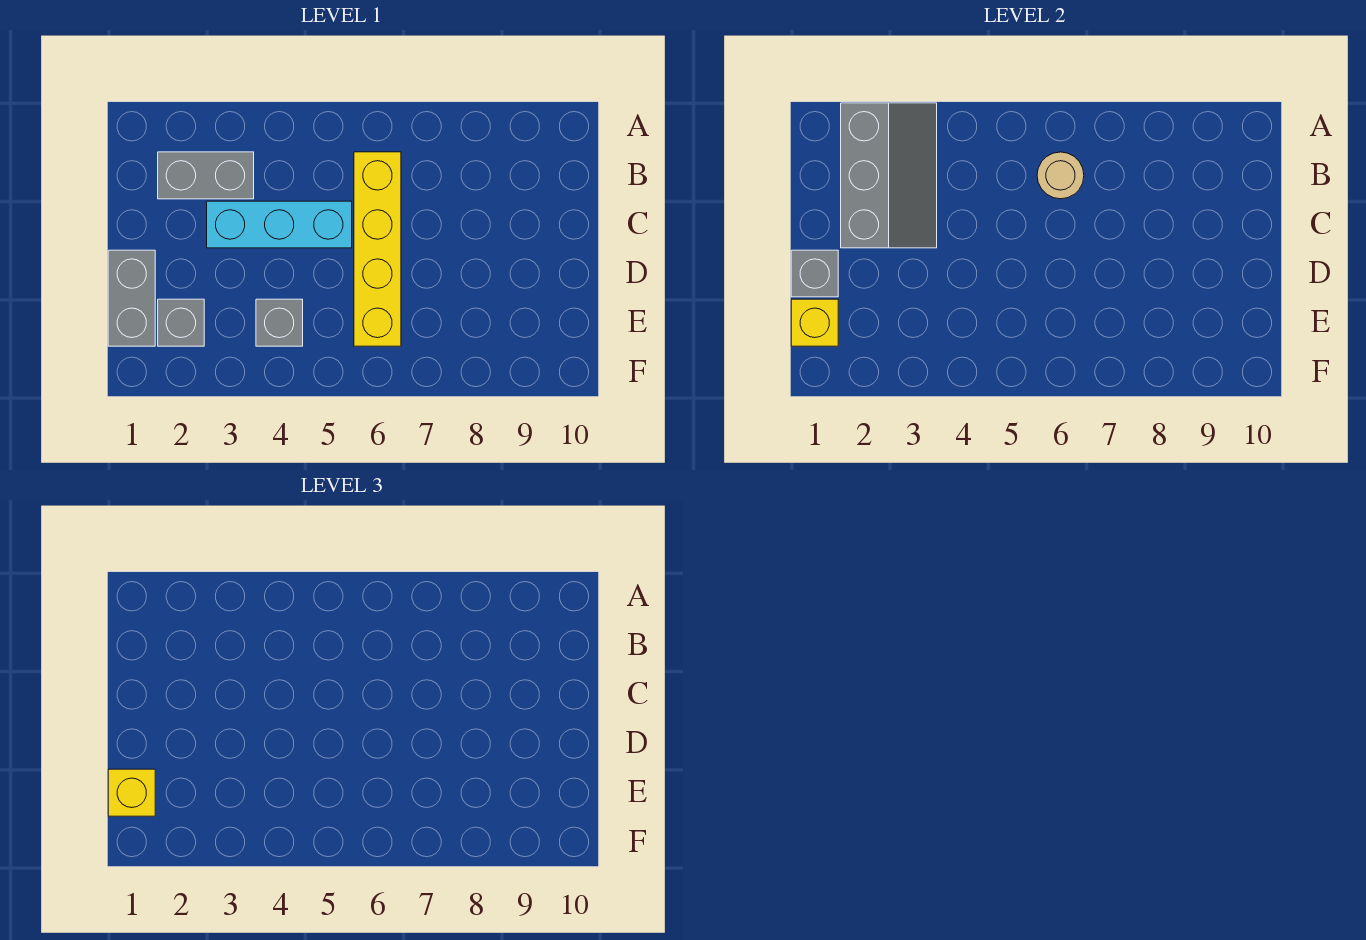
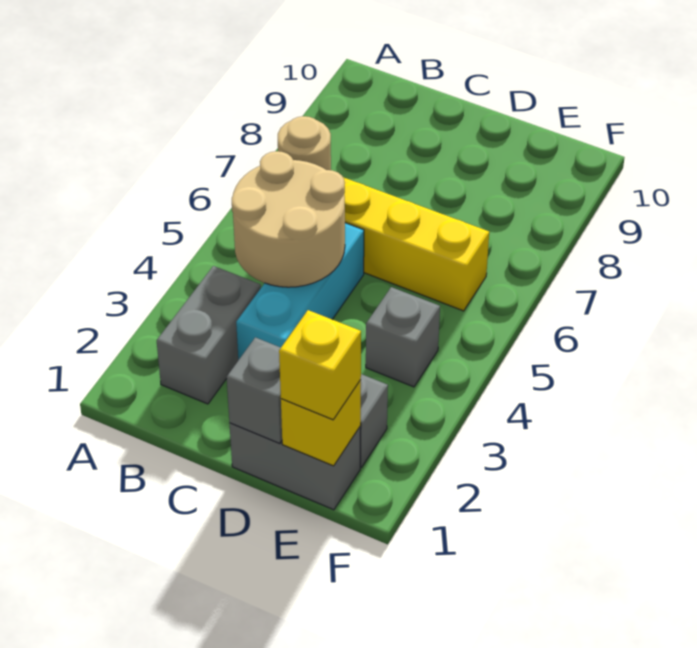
grey 2x3 slope [841,103,937,248] -> none
none -> tan 2x2 round brick [232,151,345,287]

